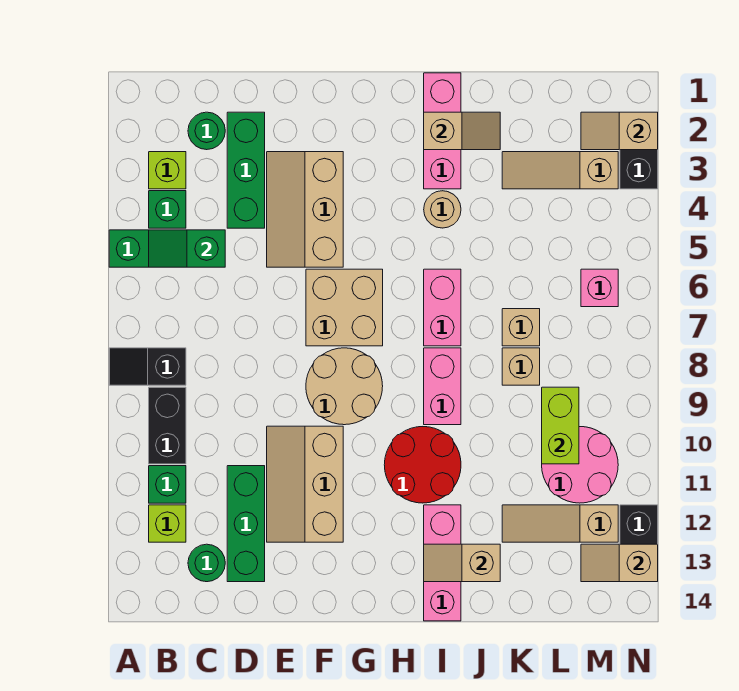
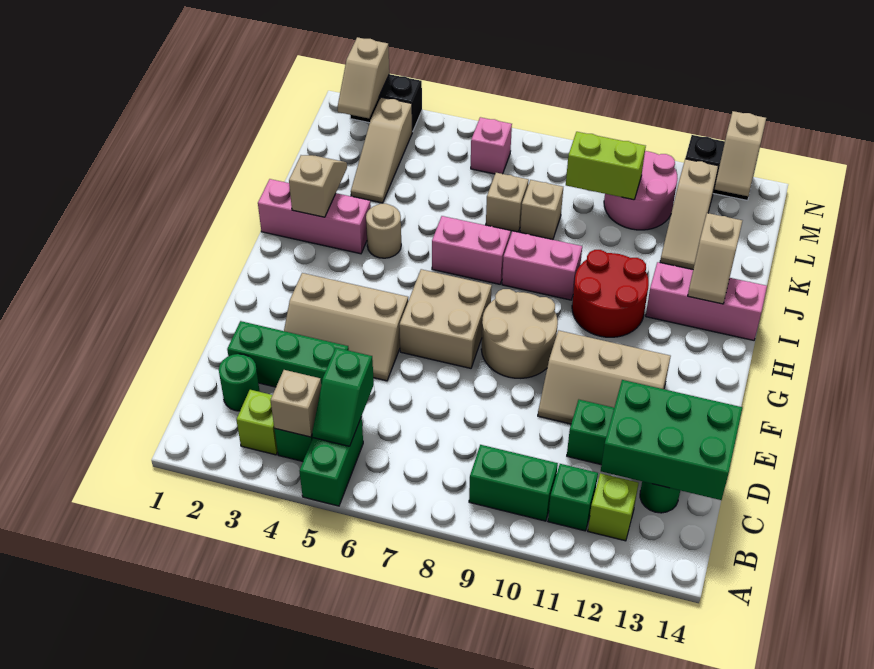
black 1x2 slope [109,348,186,385] -> none
none -> tan 1x1 brick [271,370,321,437]
black 1x2 brick [149,387,186,464] -> green 1x2 brick [469,445,558,521]
none -> green 2x3 brick [601,380,742,500]

